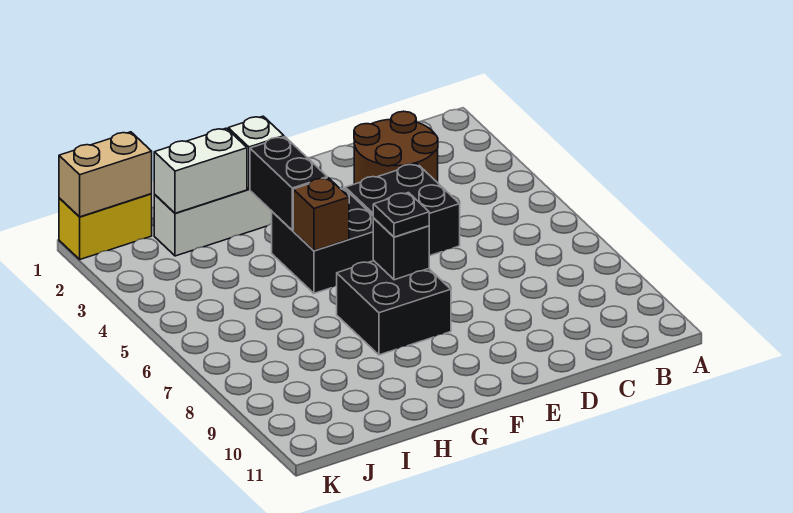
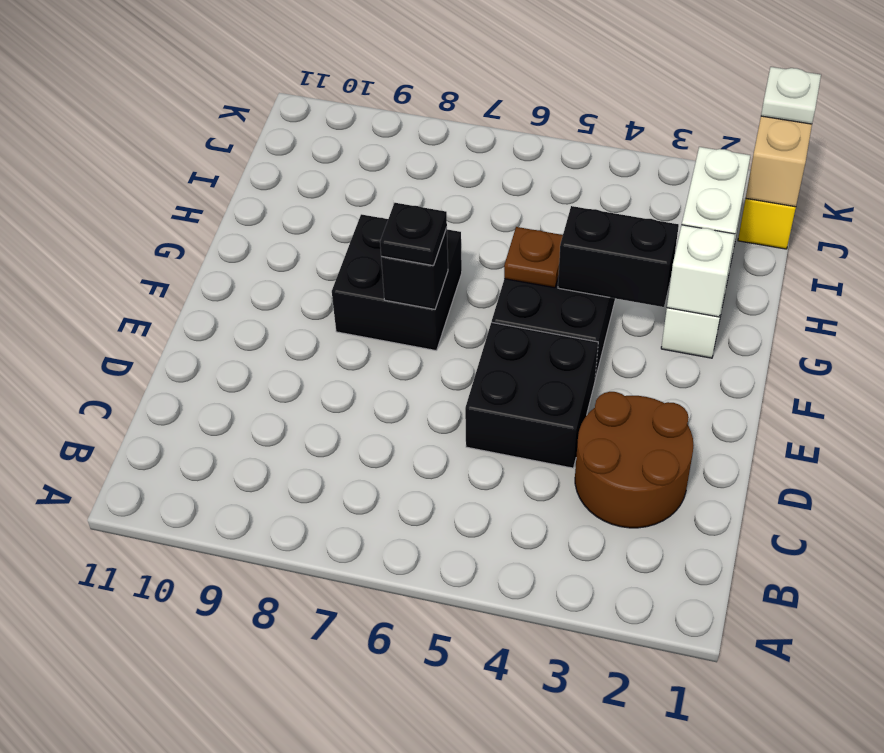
brown 1x1 brick [293,178,349,251] -> brown 1x1 plate [504,227,563,288]
none -> white 1x1 plate [761,67,821,124]

